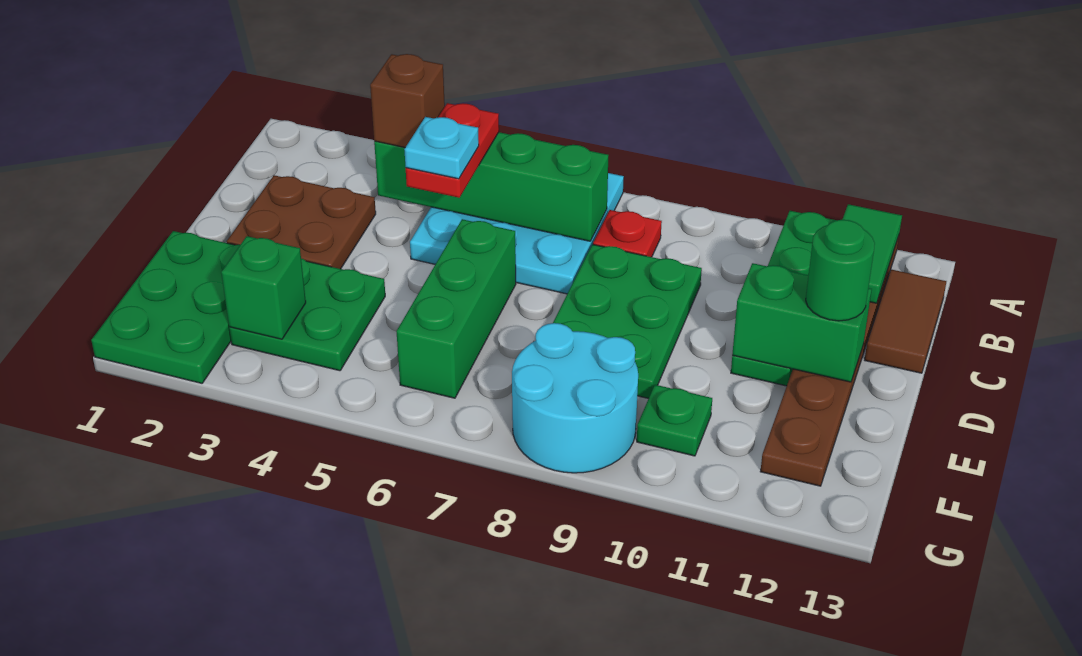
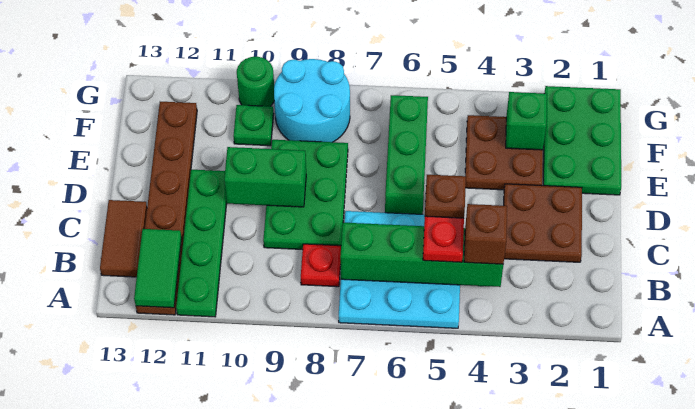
cyan 1x1 plate [404,117,479,179] -> brown 1x1 plate [425,175,466,218]
green 1x2 brick [732,263,872,382] -> green 1x2 brick moved to [224,147,306,207]
green 1x1 round brick [806,220,875,321] -> green 1x1 round brick moved to [237,57,274,106]
green 2x2 plate [229,258,385,371] -> brown 2x2 plate [465,115,543,190]

